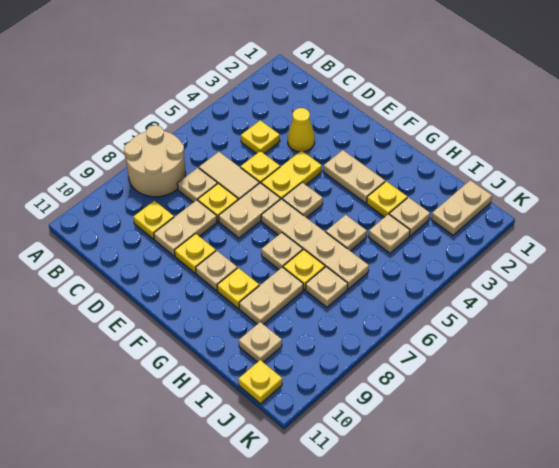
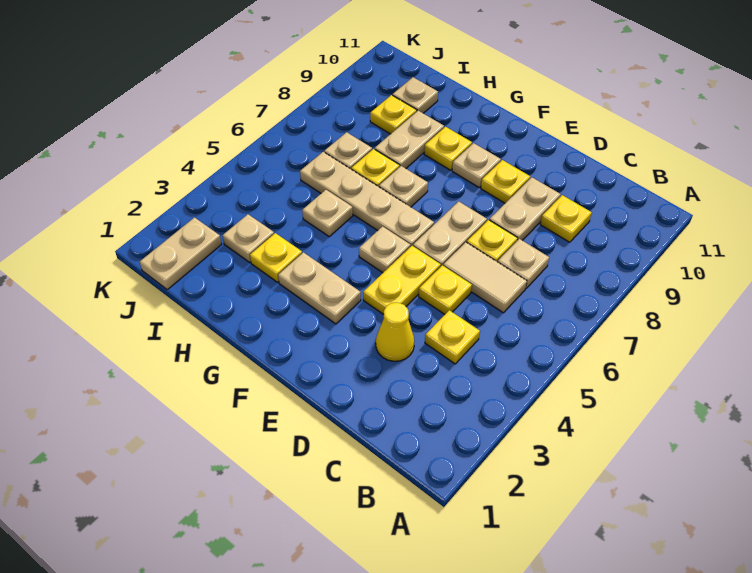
tan 2x2 round brick [124,125,186,197] -> none
tan 1x1 plate [369,214,410,253] -> none
yellow 1x1 plate [238,360,282,404] -> yellow 1x1 plate moved to [370,95,417,134]

